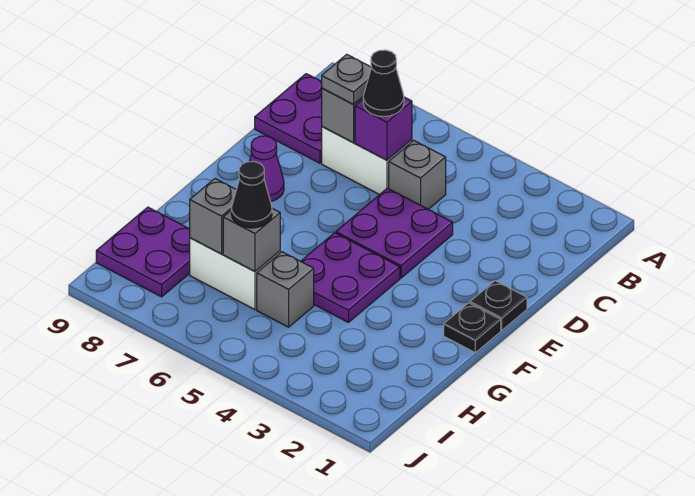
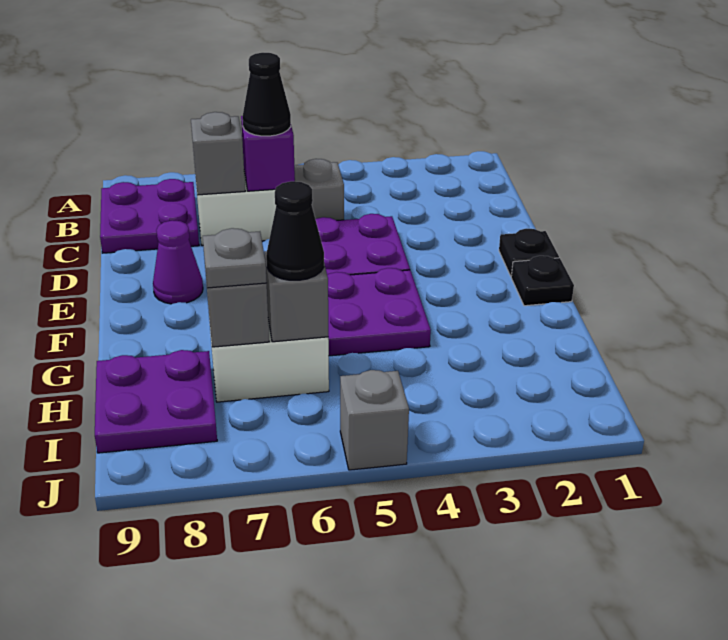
grey 1x1 plate [322,54,371,105] -> grey 1x1 plate moved to [203,228,267,288]
grey 1x1 brick [257,252,314,327] -> grey 1x1 brick moved to [340,370,409,470]

